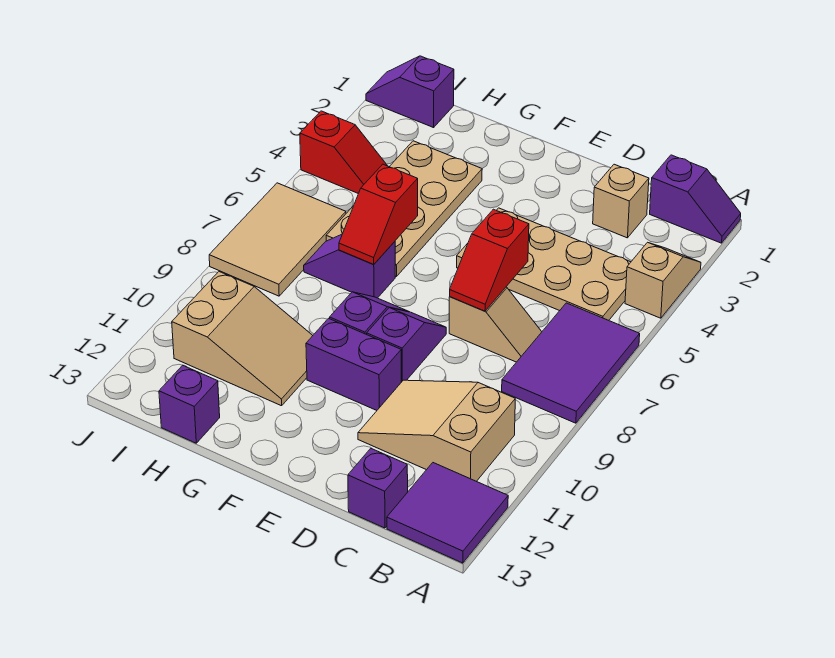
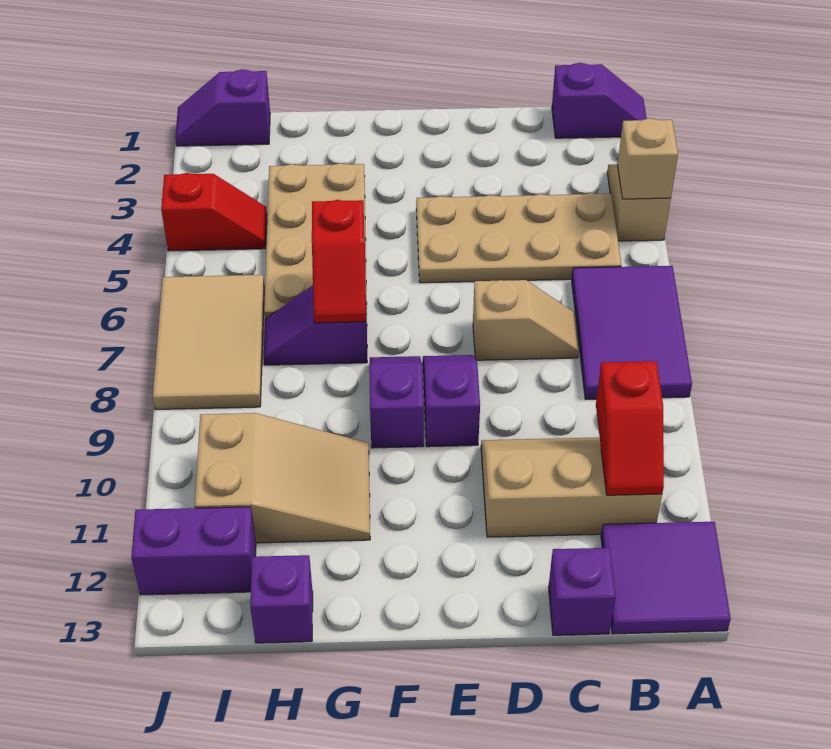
tan 2x3 slope [358,380,515,481] -> tan 2x3 slope turned to [481,437,662,537]
tan 1x1 brick [593,164,649,238] -> tan 1x1 brick moved to [617,118,678,199]
red 1x2 slope [450,209,529,311] -> red 1x2 slope moved to [596,361,664,495]
purple 1x2 brick [306,318,401,410] -> purple 1x2 brick moved to [131,507,256,595]

